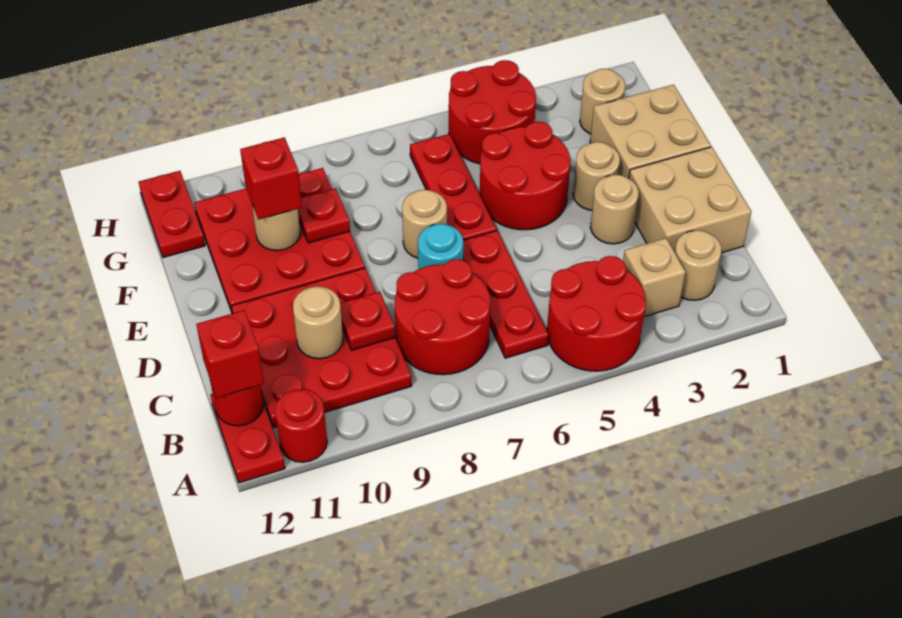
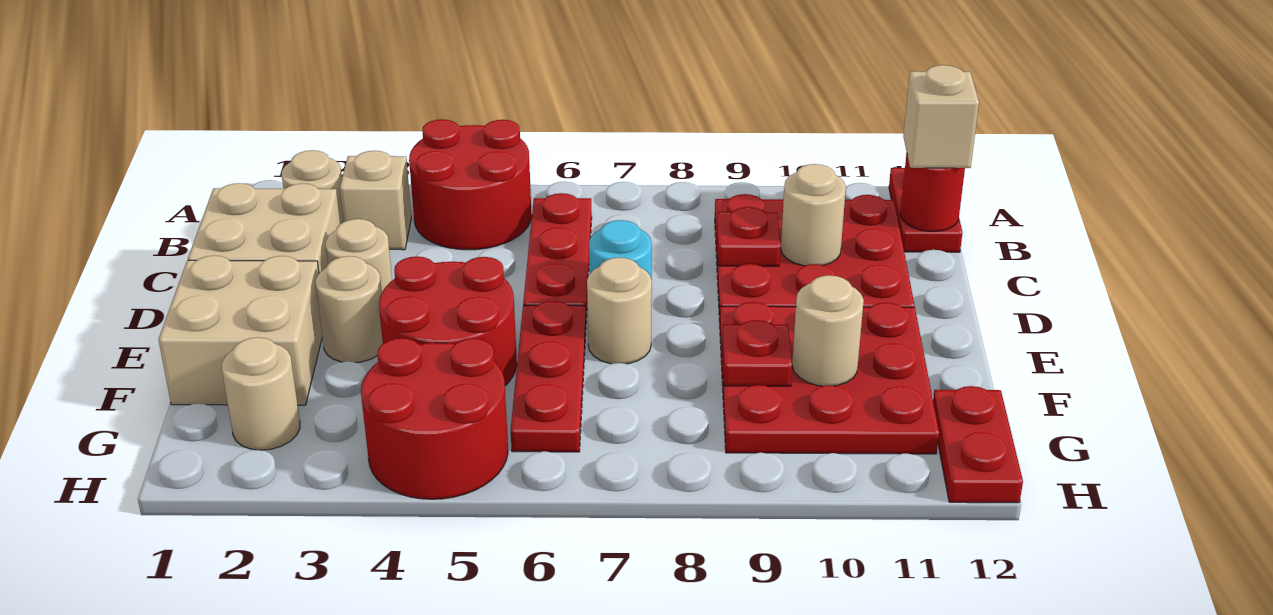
red 1x1 round brick [275,389,327,462] -> none
red 2x2 round brick [395,259,490,375] -> none
red 1x1 brick [196,310,264,398] -> tan 1x1 brick [903,65,979,168]
red 1x1 brick [240,137,302,219] -> none

